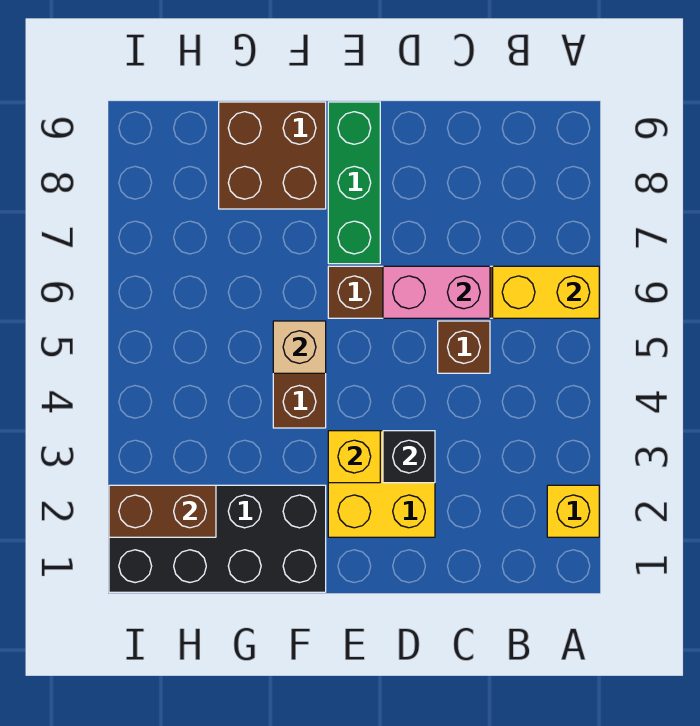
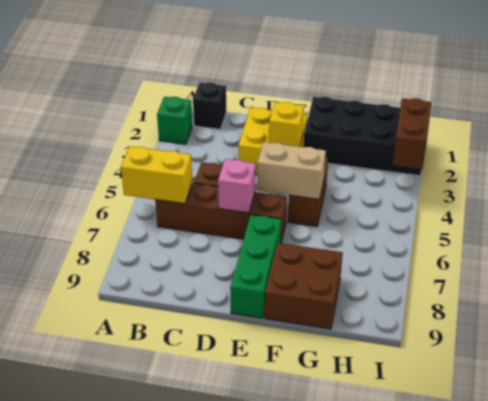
yellow 1x1 brick [547,485,599,537] -> green 1x1 brick [157,97,192,144]
pink 1x2 brick [383,266,490,318] -> pink 1x1 brick [218,159,256,213]
black 1x1 brick [383,431,435,483] -> black 1x1 brick moved to [193,82,226,129]
tan 1x1 brick [273,321,326,373] -> tan 1x2 brick [257,142,326,199]
brown 1x2 brick [109,485,216,537] -> brown 1x2 brick turned to [392,98,431,169]

